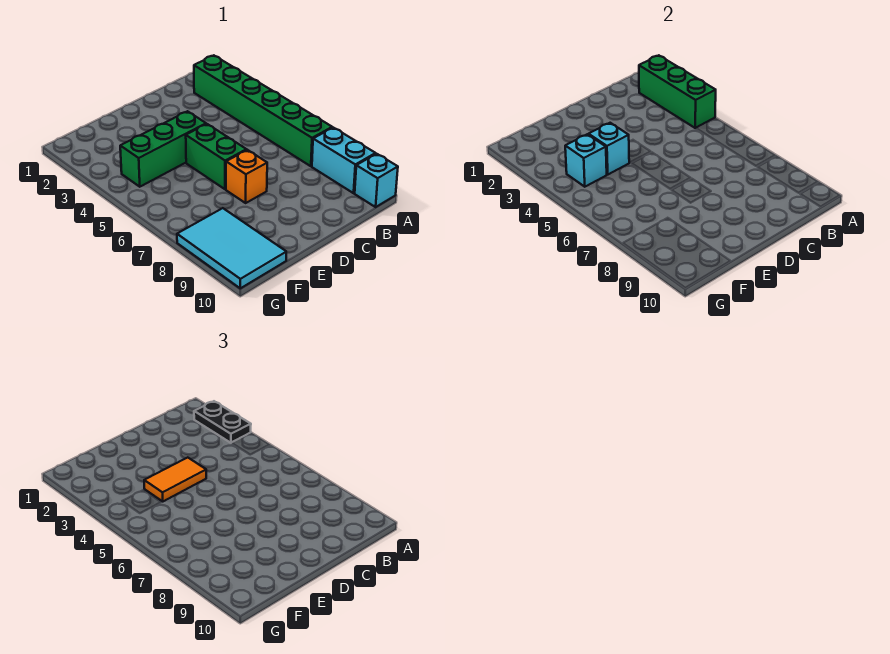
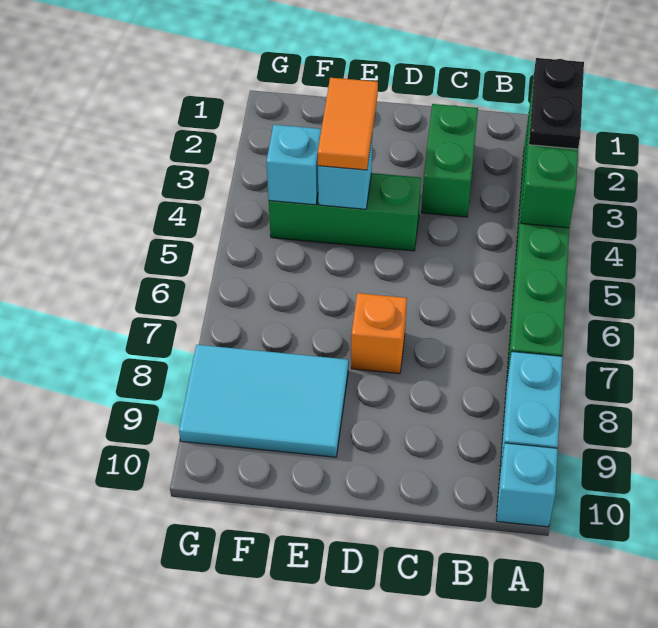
orange 1x2 tile [144,458,206,501] -> orange 1x2 tile turned to [318,78,378,170]
green 1x2 brick [186,124,246,189] -> green 1x2 brick moved to [422,104,478,217]
cyan 2x3 tile [177,208,286,288] -> cyan 2x3 tile turned to [179,345,349,457]

